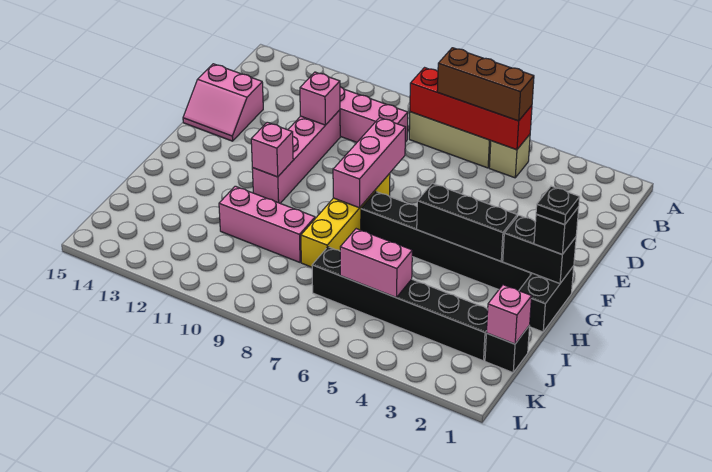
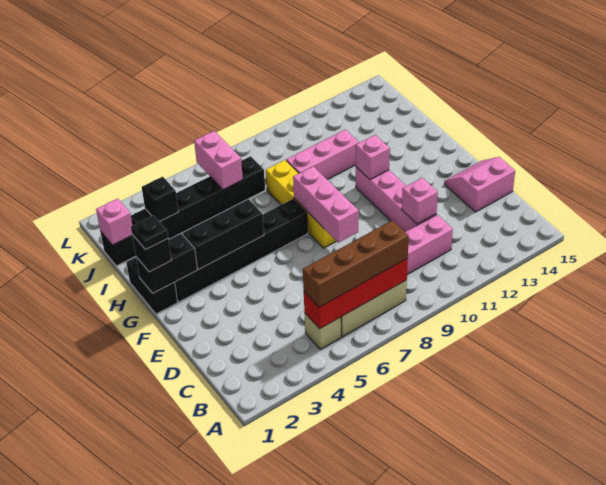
brown 1x3 brick [437,48,534,121] -> brown 1x4 brick [303,220,409,307]
none -> black 1x1 brick [142,177,178,222]
pink 1x2 brick [340,229,412,298] -> pink 1x2 brick turned to [194,131,243,189]

